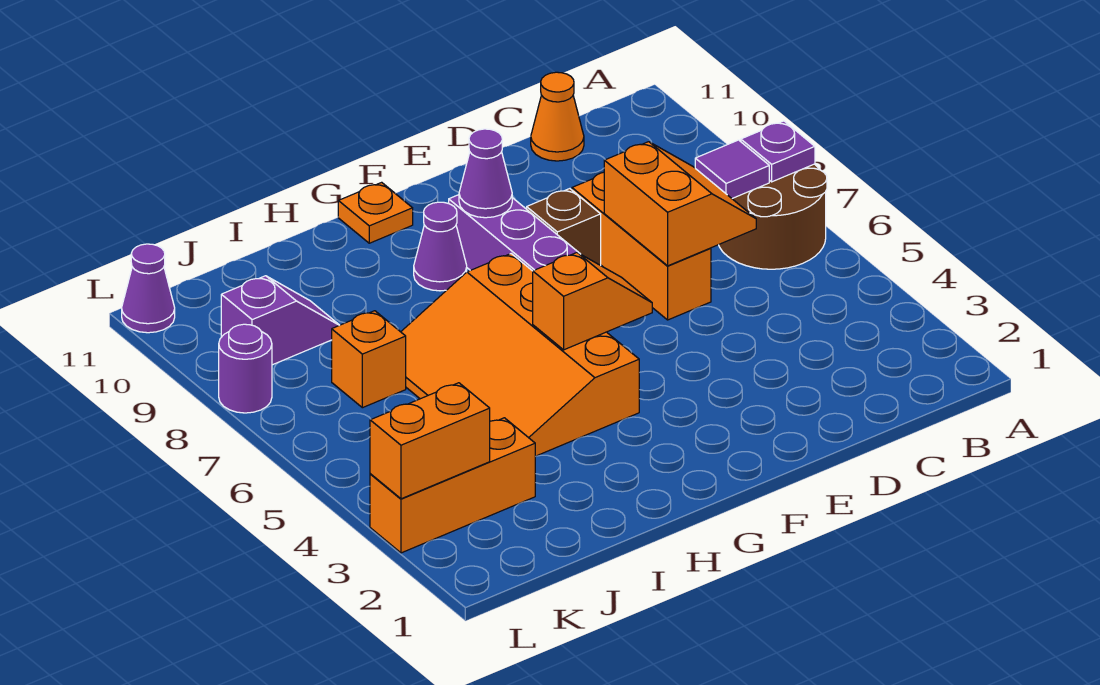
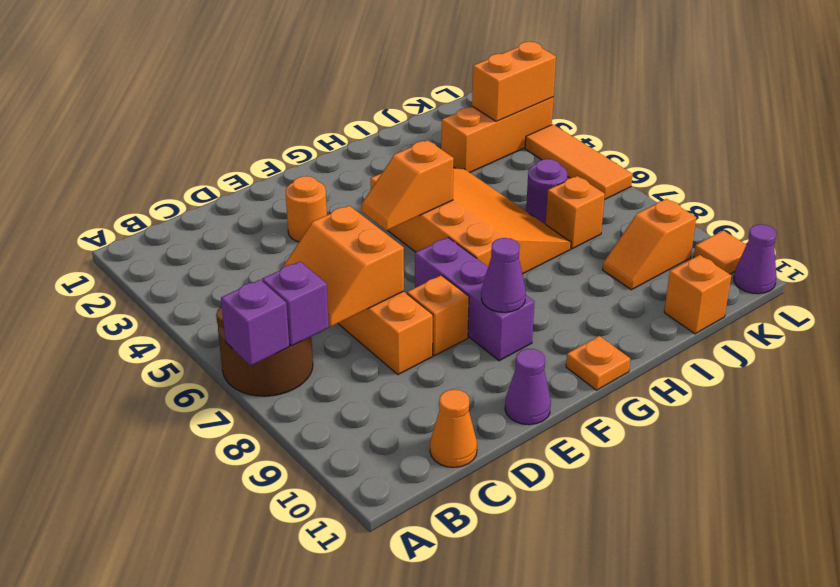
purple 1x1 plate [741,121,815,182] -> purple 1x1 brick [221,280,289,365]
purple 1x1 tile [695,140,769,198] -> purple 1x1 brick [262,262,329,346]
none -> orange 1x1 round brick [286,176,327,242]
brown 1x1 brick [527,189,601,265] -> orange 1x1 brick [407,275,469,356]
purple 1x1 cone [414,202,467,291] -> purple 1x1 cone moved to [505,349,551,425]
purple 1x2 slope [221,276,339,365] -> orange 1x2 slope [603,199,696,290]
none -> orange 1x1 brick [664,255,731,334]
none -> orange 1x3 tile [525,124,633,200]
purple 1x1 round brick [219,324,272,413] -> purple 1x1 round brick moved to [526,159,568,225]
none -> orange 1x1 tile [694,230,746,274]

